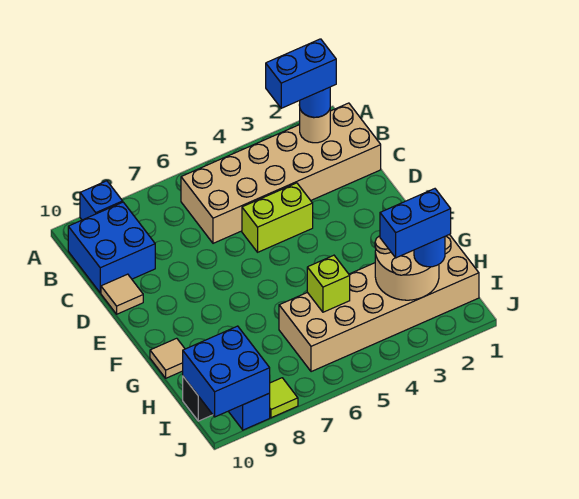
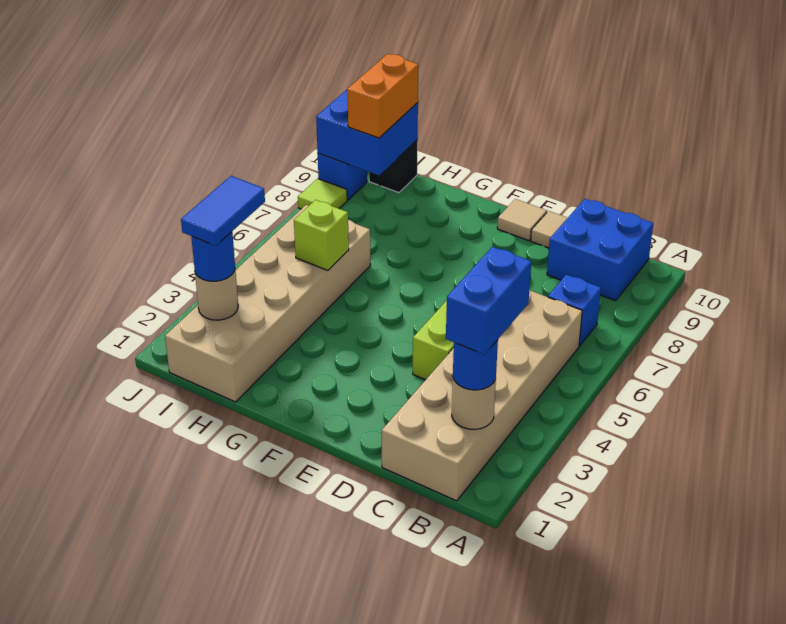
blue 1x1 brick [80,181,123,220] -> blue 1x1 brick moved to [548,275,601,346]
tan 1x1 tile [150,338,185,378] -> tan 1x1 tile moved to [497,199,547,241]
tan 2x2 round brick [375,236,439,300] -> tan 1x1 round brick [195,271,238,320]
blue 1x2 brick [380,189,451,258] -> blue 1x2 tile [181,176,265,246]
none -> orange 1x2 brick [347,54,418,138]

